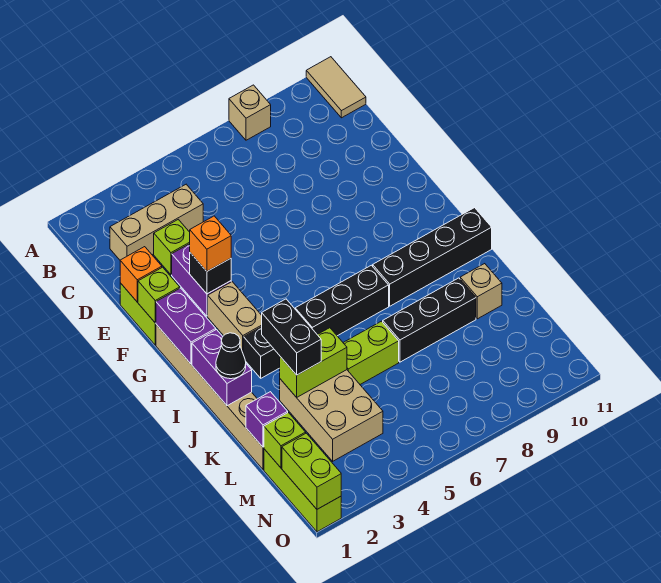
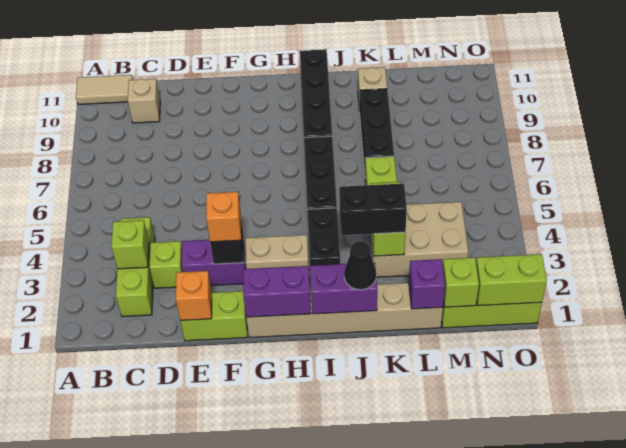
tan 1x1 brick [229,85,271,140] -> tan 1x1 brick moved to [128,79,160,123]
tan 1x3 brick [110,184,203,260] -> lime 1x3 brick [116,217,155,317]
lime 1x1 brick [138,267,180,323] -> lime 1x1 brick moved to [111,220,149,269]

